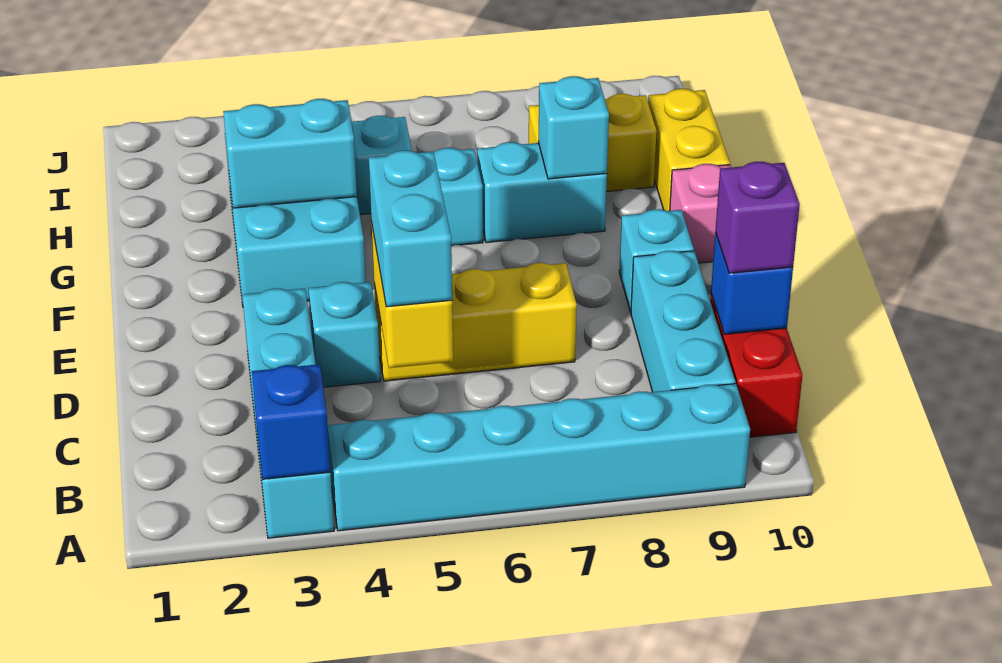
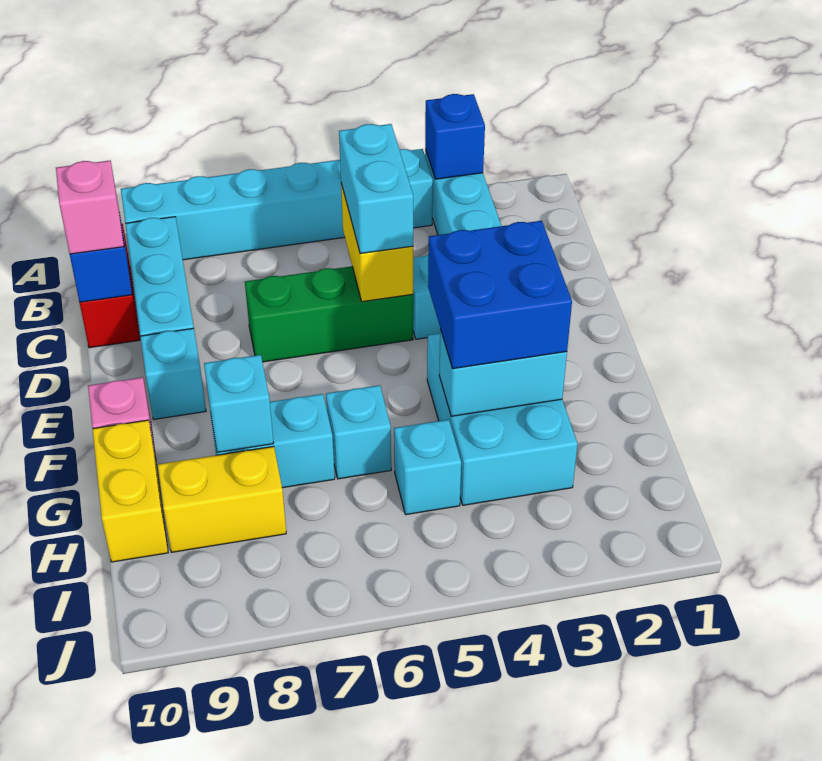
purple 1x1 brick [715,162,800,273] -> pink 1x1 brick [56,161,124,254]
yellow 1x3 brick [374,263,577,381] -> green 1x3 brick [245,266,413,362]
none -> blue 2x2 brick [428,221,572,369]

